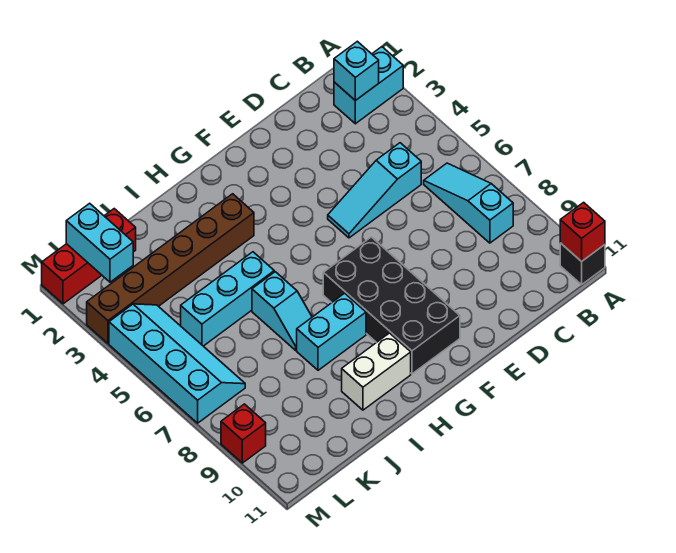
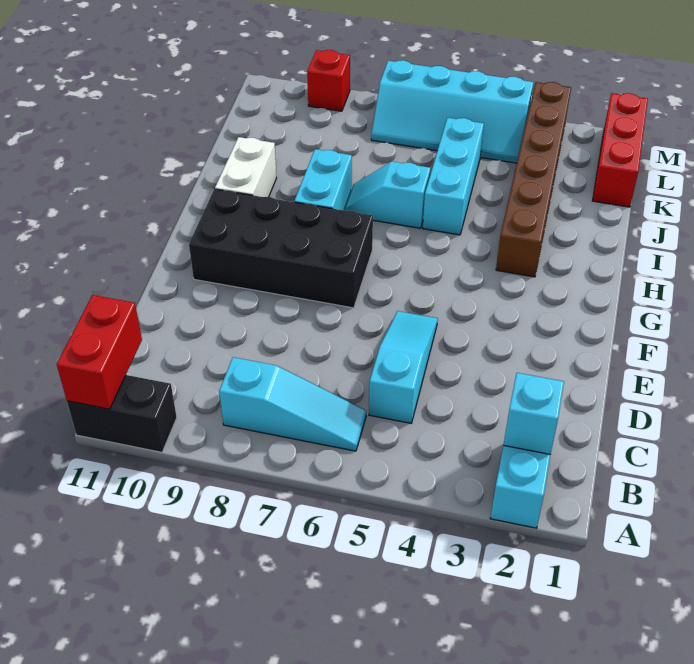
black 1x1 brick [560,243,605,285] -> black 1x2 brick [67,375,177,452]
red 1x1 brick [560,202,605,262] -> red 1x2 brick [57,295,142,409]
cyan 1x2 brick [66,203,133,282] -> none

